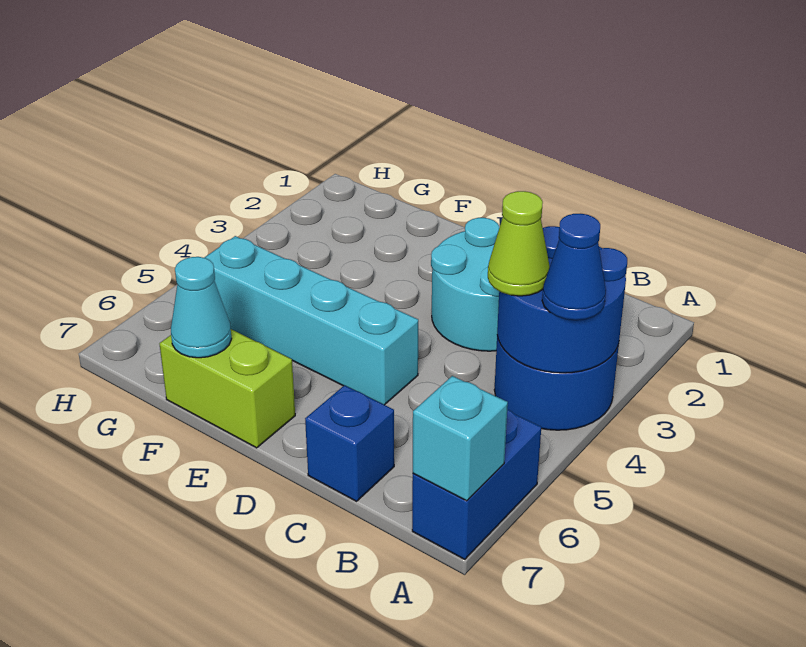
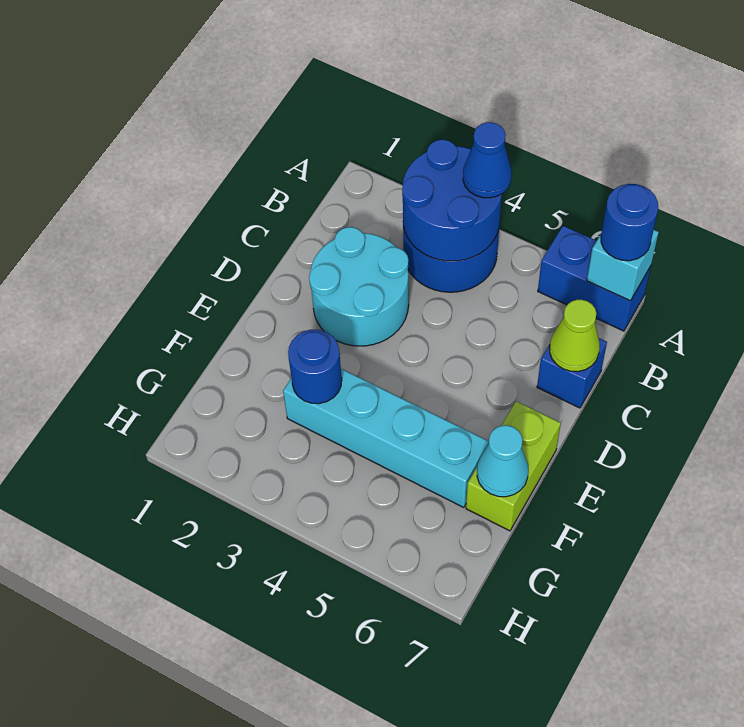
none -> blue 1x1 round brick [601,184,658,261]
lime 1x1 cone [488,191,550,296] -> lime 1x1 cone moved to [550,300,600,372]
cyan 1x4 brick [204,236,418,405] -> cyan 1x4 brick turned to [283,369,489,507]
none -> blue 1x1 round brick [288,330,342,404]

